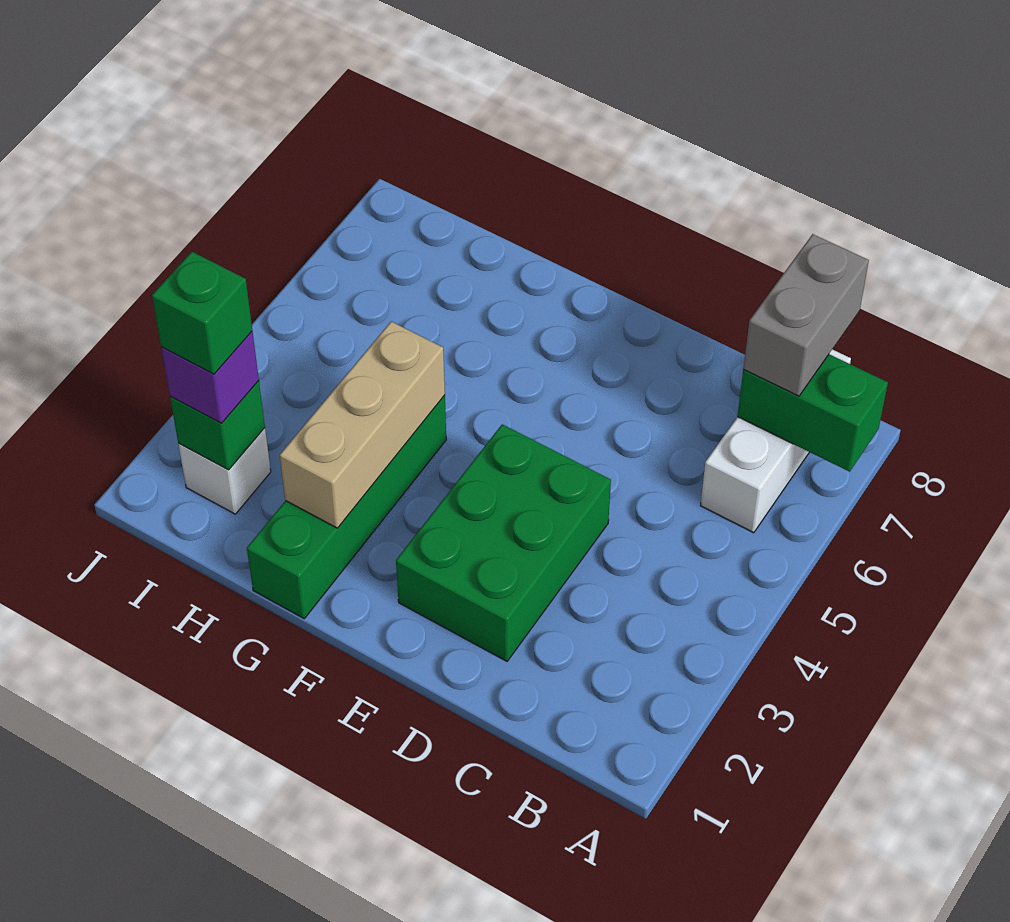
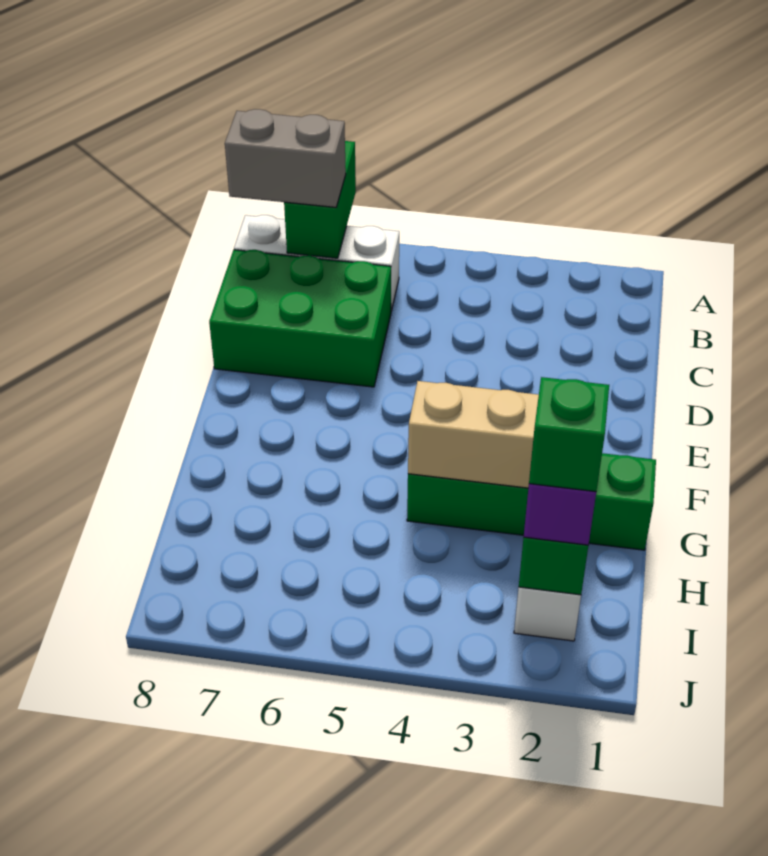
green 2x3 brick [396,424,611,661] -> green 2x3 brick moved to [209,250,391,387]

